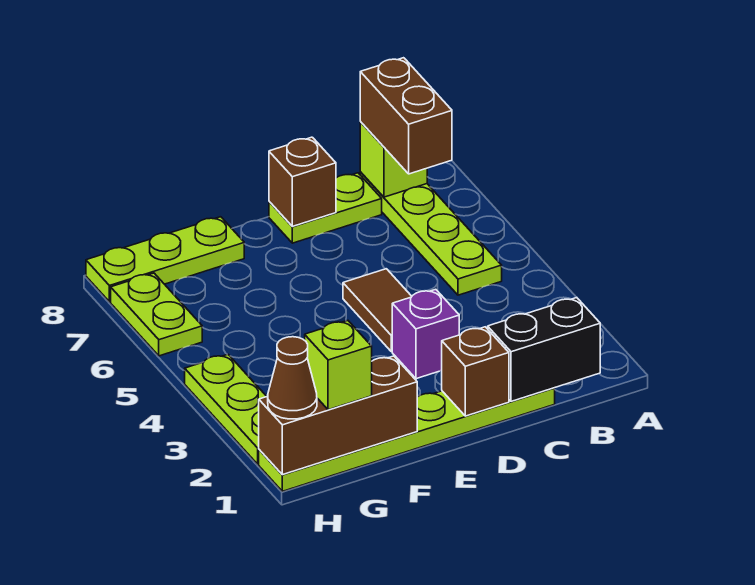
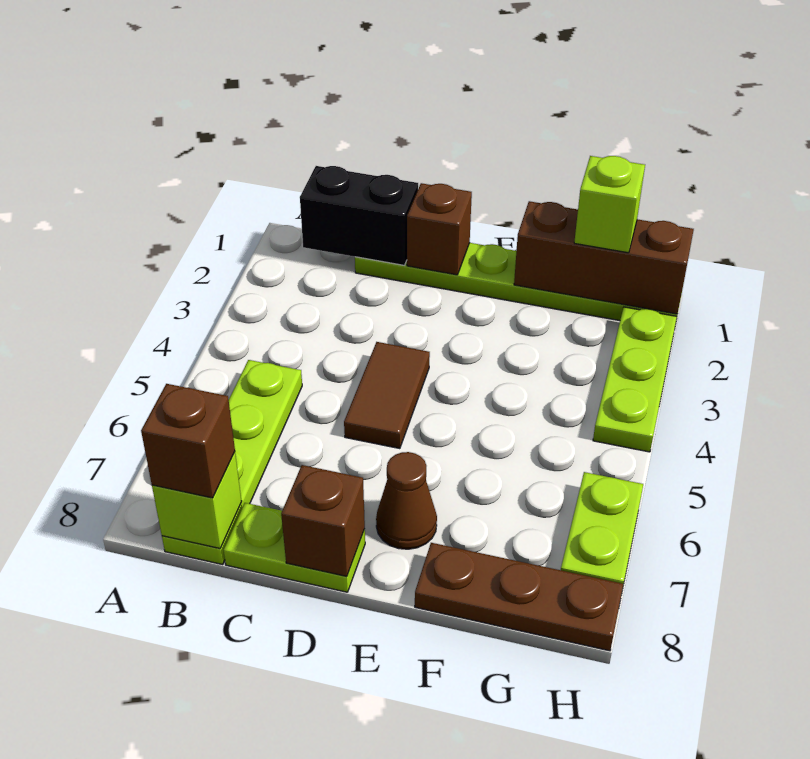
brown 1x2 brick [360,58,452,174] -> brown 1x1 brick [141,384,235,498]
purple 1x1 brick [392,289,459,379] -> none
lime 1x3 plate [86,217,244,302] -> brown 1x3 plate [415,543,623,651]
brown 1x1 cone [268,337,317,419] -> brown 1x1 cone moved to [376,452,437,549]

